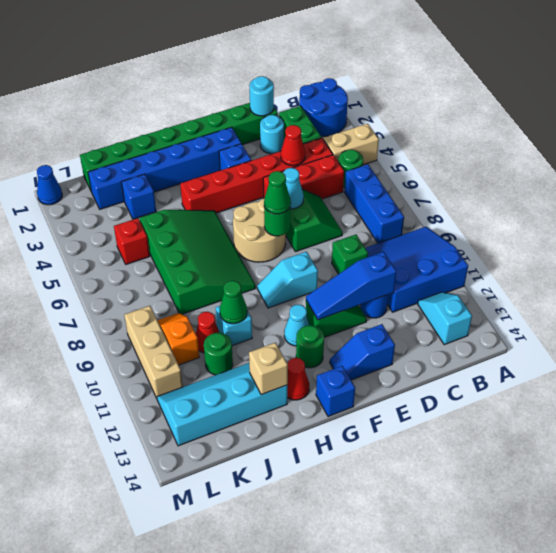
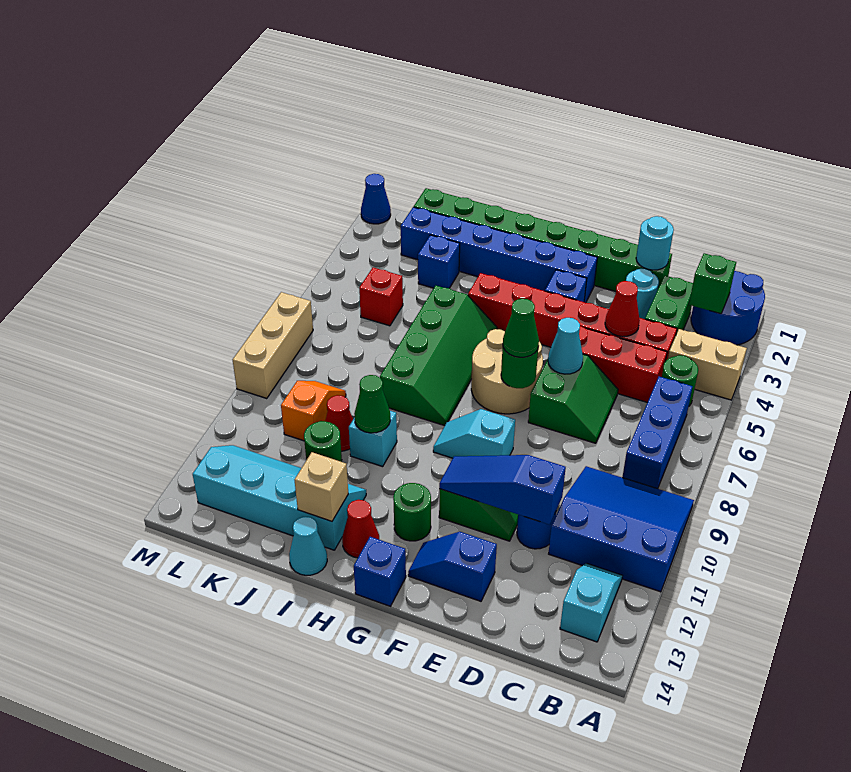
green 1x1 brick [332,235,368,274] -> green 1x1 brick moved to [689,253,736,314]
cyan 1x1 cone [284,305,309,346] -> cyan 1x1 cone moved to [289,517,327,575]
green 3x4 slope [140,210,256,314] -> green 2x4 slope [380,286,497,426]
tan 1x3 brick [124,306,183,398] -> tan 1x3 brick moved to [233,292,313,398]

